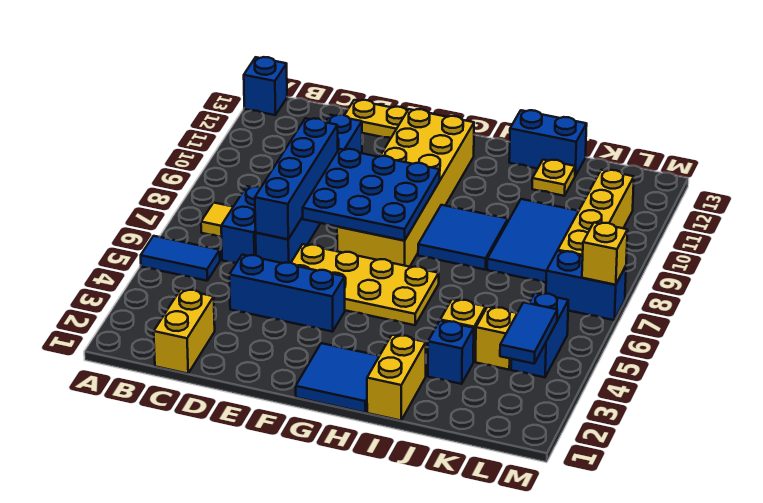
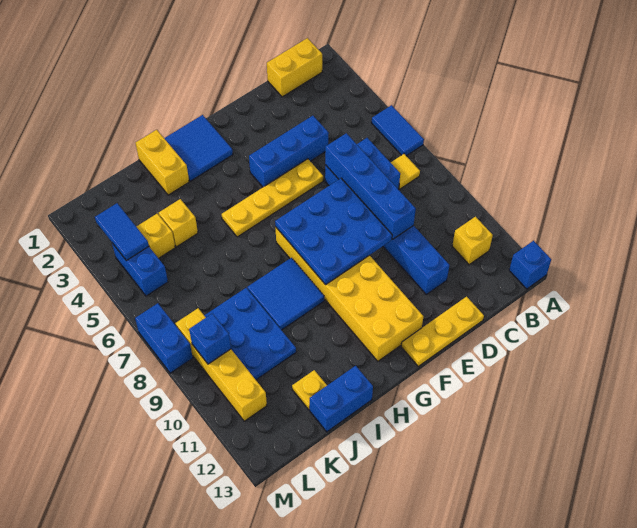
blue 1x2 tile [141,236,220,281] -> blue 1x2 tile turned to [372,105,424,156]
yellow 1x2 brick [154,289,215,374] -> yellow 1x2 brick turned to [267,38,322,97]
yellow 2x4 plate [291,244,439,325] -> yellow 1x4 plate [222,159,323,237]
blue 1x1 brick [428,321,474,384] -> blue 1x1 brick moved to [189,313,231,364]
blue 2x3 tile [487,199,578,282] -> blue 2x3 plate [204,288,296,380]
blue 1x2 brick [546,251,626,320] -> blue 1x2 brick turned to [135,303,193,373]
yellow 1x1 brick [582,223,628,285] -> yellow 1x1 brick moved to [452,217,493,265]

